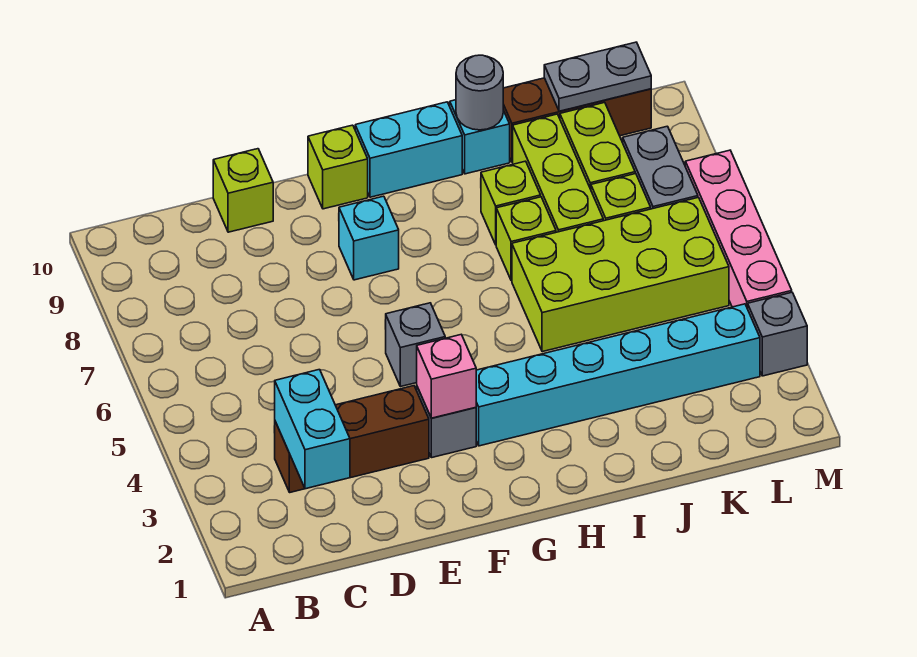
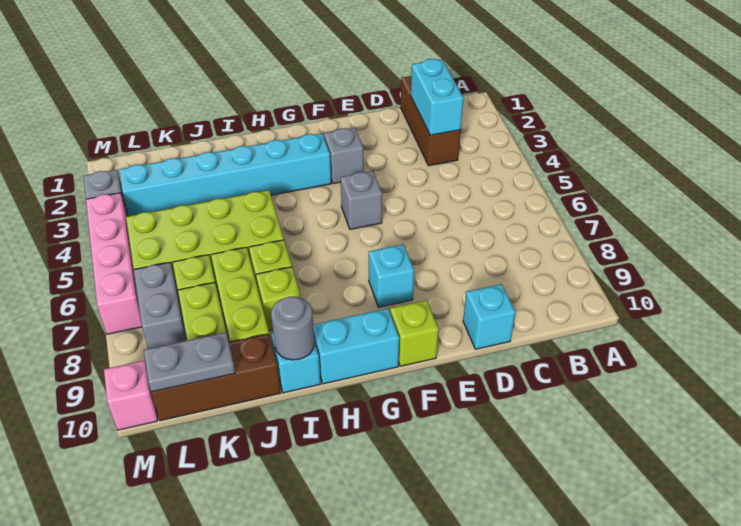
brown 1x3 brick [274,386,429,492] -> brown 1x3 brick turned to [401,76,461,166]
lime 1x1 brick [213,149,273,232] -> cyan 1x1 brick [463,284,516,349]
pink 1x1 brick [417,335,476,418] -> pink 1x1 brick moved to [104,361,158,430]

